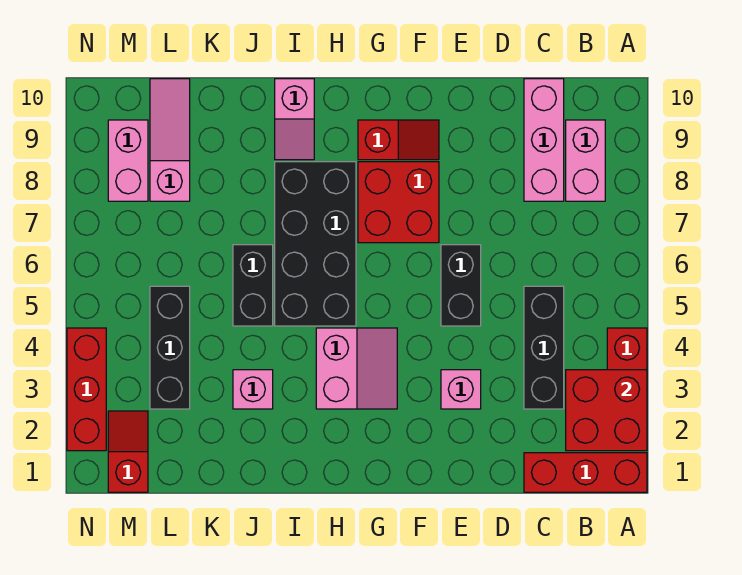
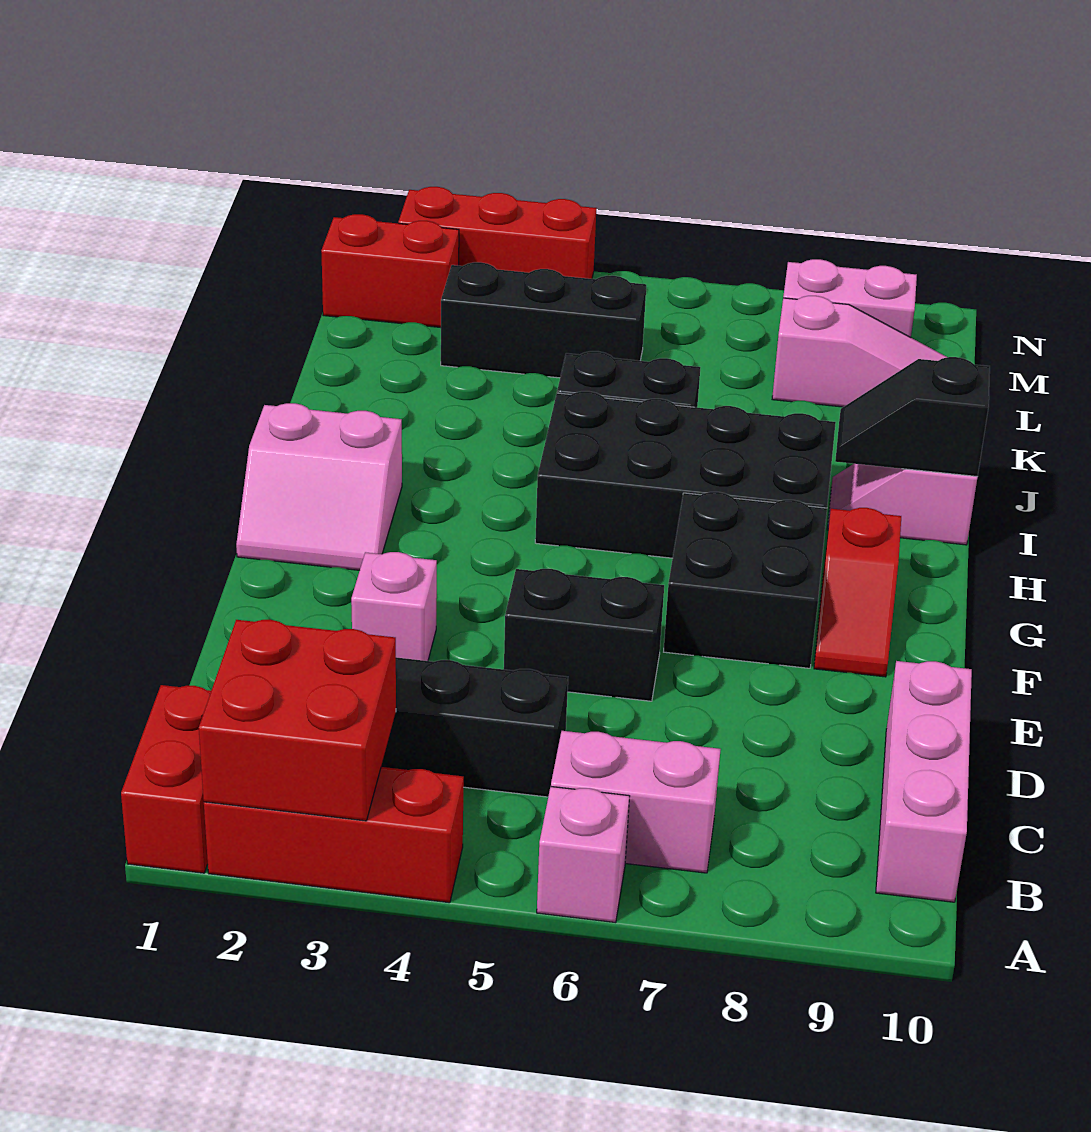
red 1x3 brick [524,453,647,492] -> red 1x2 brick [121,685,211,873]
pink 1x2 brick [566,120,605,201] -> pink 1x2 brick moved to [551,731,721,873]
pink 1x3 brick [524,79,564,201] -> pink 1x3 brick turned to [876,661,972,902]
red 2x2 brick [358,162,439,243] -> black 2x2 brick [664,492,827,668]
pink 2x2 slope [316,328,397,409] -> pink 2x2 slope moved to [236,403,402,570]
none -> black 1x2 slope [835,357,990,477]
pink 1x1 brick [233,370,273,409] -> pink 1x1 brick moved to [537,786,630,923]
red 1x2 slope [108,411,148,492] -> red 1x2 brick [321,214,459,328]

